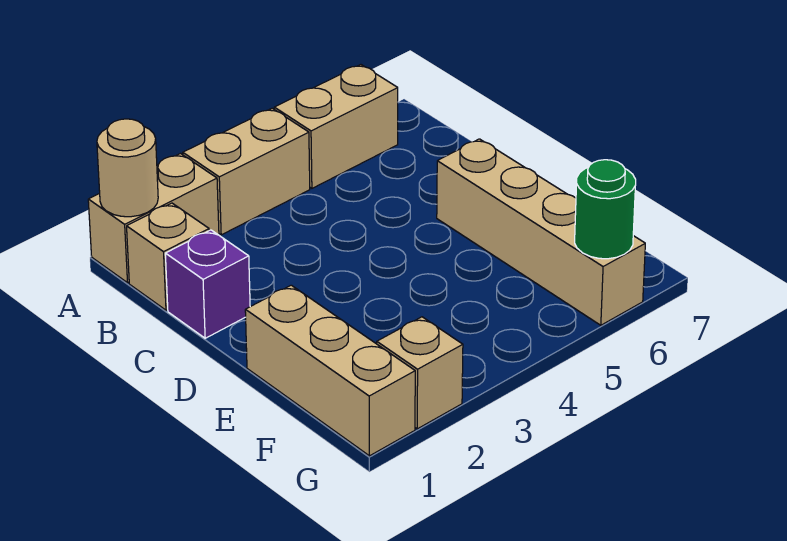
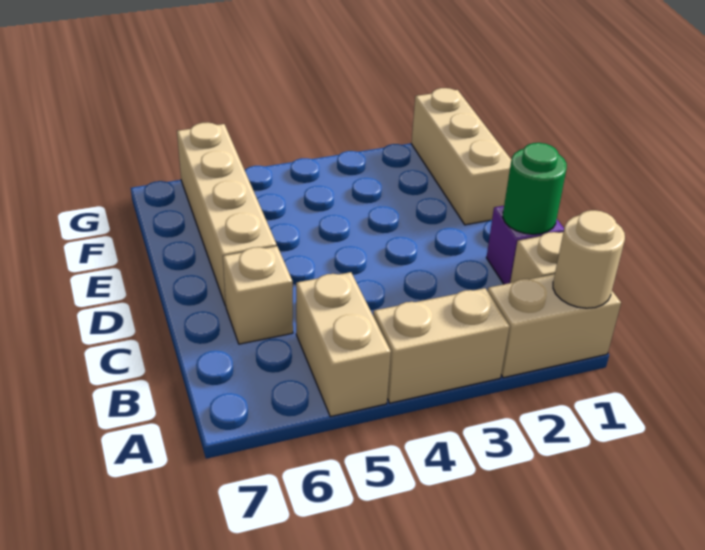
tan 1x2 brick [274,65,398,188] -> tan 1x2 brick turned to [296,272,391,417]
tan 1x1 brick [377,317,463,429] -> tan 1x1 brick moved to [223,246,293,344]
green 1x1 round brick [575,160,636,259] -> green 1x1 round brick moved to [503,143,567,234]

